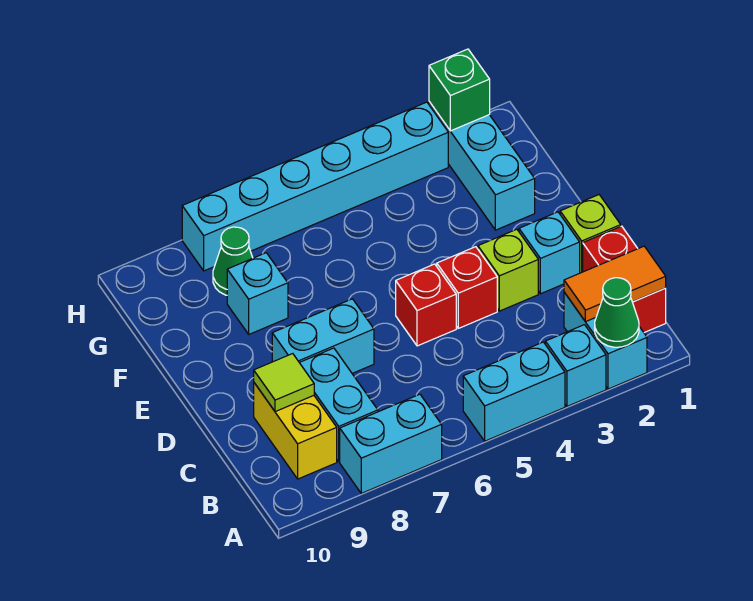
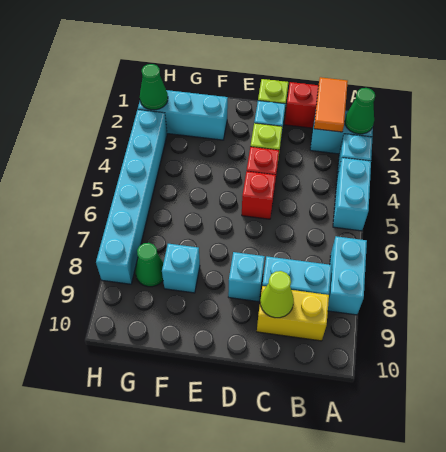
lime 1x1 tile [254,354,314,412] -> lime 1x1 cone [260,271,294,318]
cyan 1x2 brick [272,299,374,373] -> cyan 1x1 brick [228,252,265,302]
green 1x1 brick [429,49,490,131] -> green 1x1 cone [140,64,168,110]

